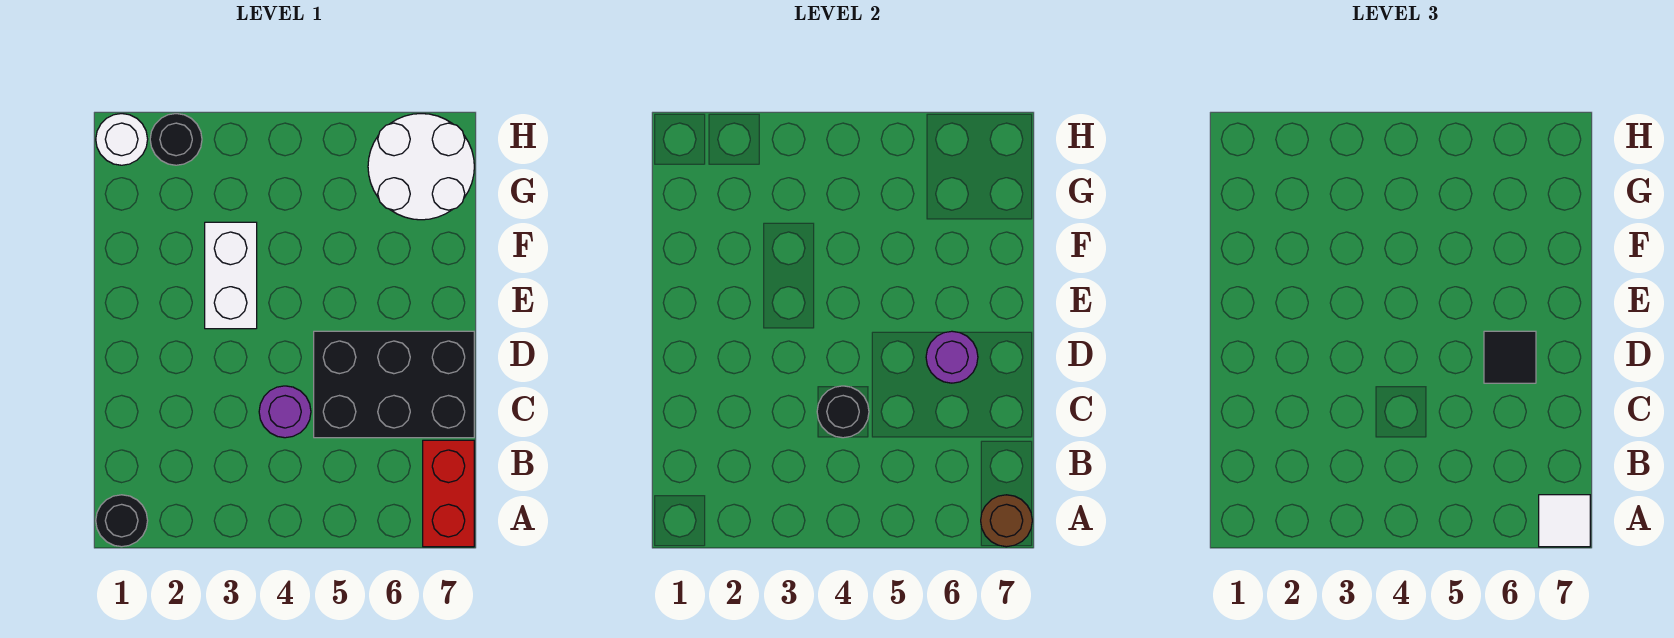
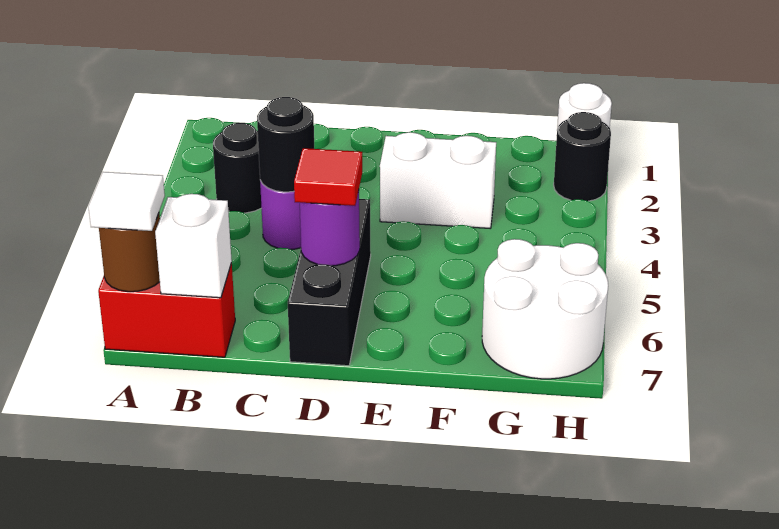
black 1x1 round brick [96,495,148,547] -> black 1x1 round brick moved to [213,123,261,213]
none -> white 1x1 brick [155,194,232,298]
black 2x3 brick [314,331,474,438] -> black 1x3 brick [288,199,371,366]
black 1x1 tile [1484,331,1536,383] -> red 1x1 tile [294,148,362,206]

